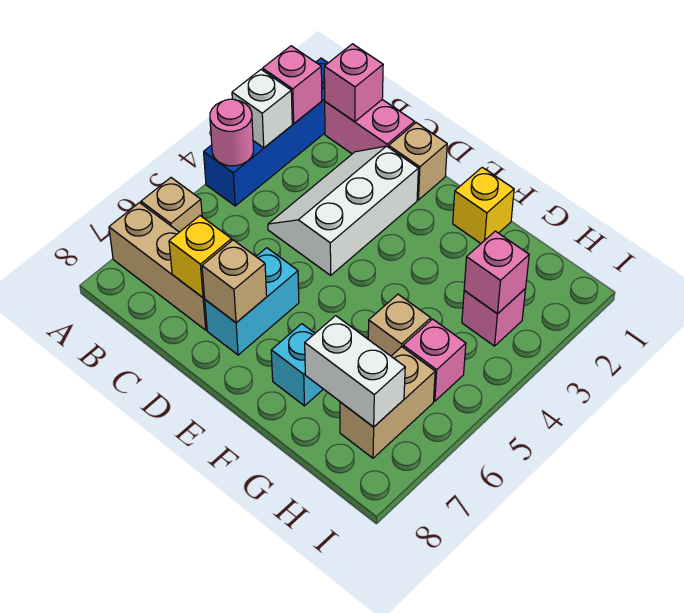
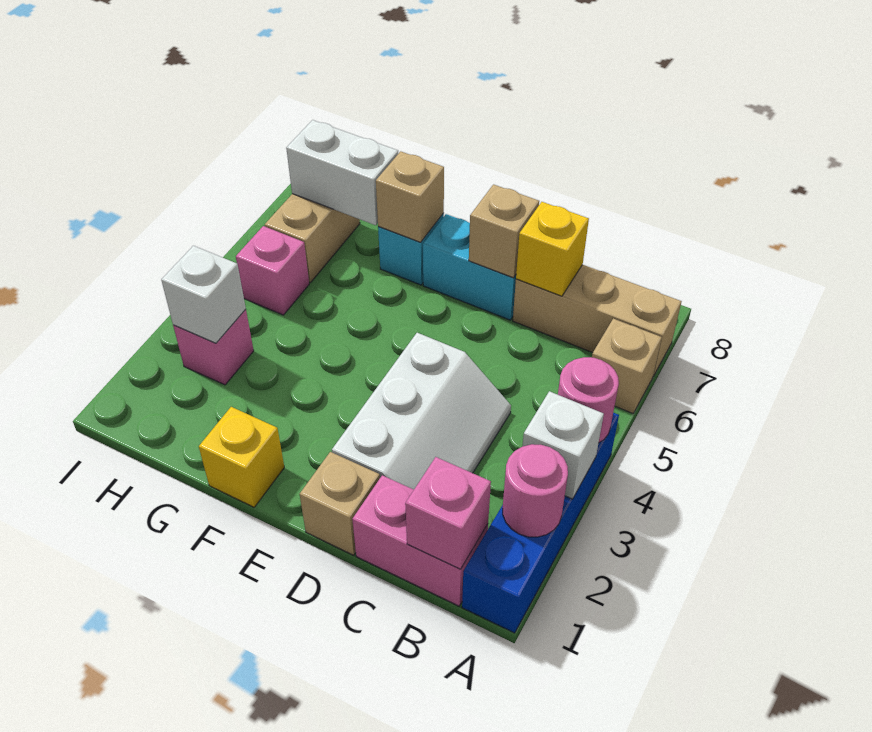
pink 1x1 brick [263,46,322,123] -> pink 1x1 round brick [503,444,568,537]
cyan 1x2 brick [205,248,299,355] -> cyan 1x2 brick turned to [423,214,516,320]
tan 1x1 brick [368,294,431,356] -> tan 1x1 brick moved to [376,151,444,242]
pink 1x1 brick [464,231,529,314] -> white 1x1 brick [161,246,246,343]

